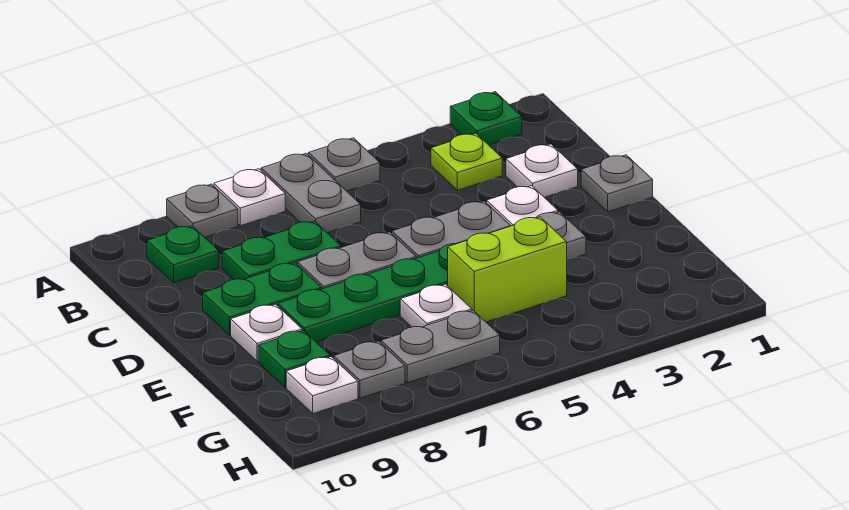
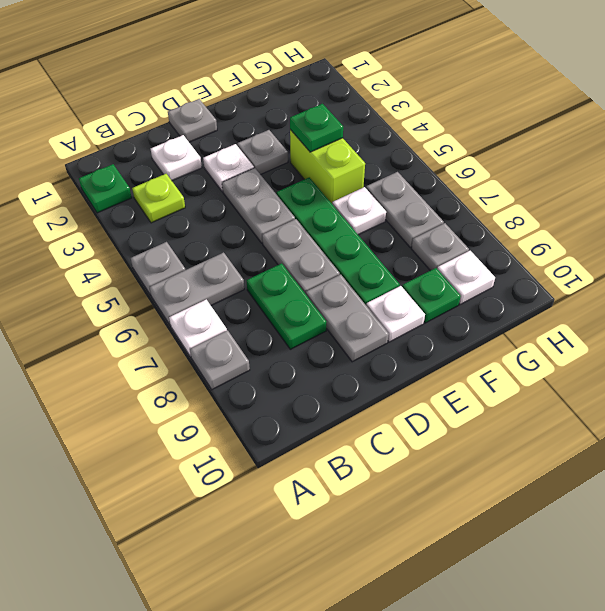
green 1x1 plate [147,226,219,283] -> green 1x1 plate moved to [290,104,343,152]
green 1x2 plate [203,263,322,335] -> grey 1x2 plate [306,275,389,362]

